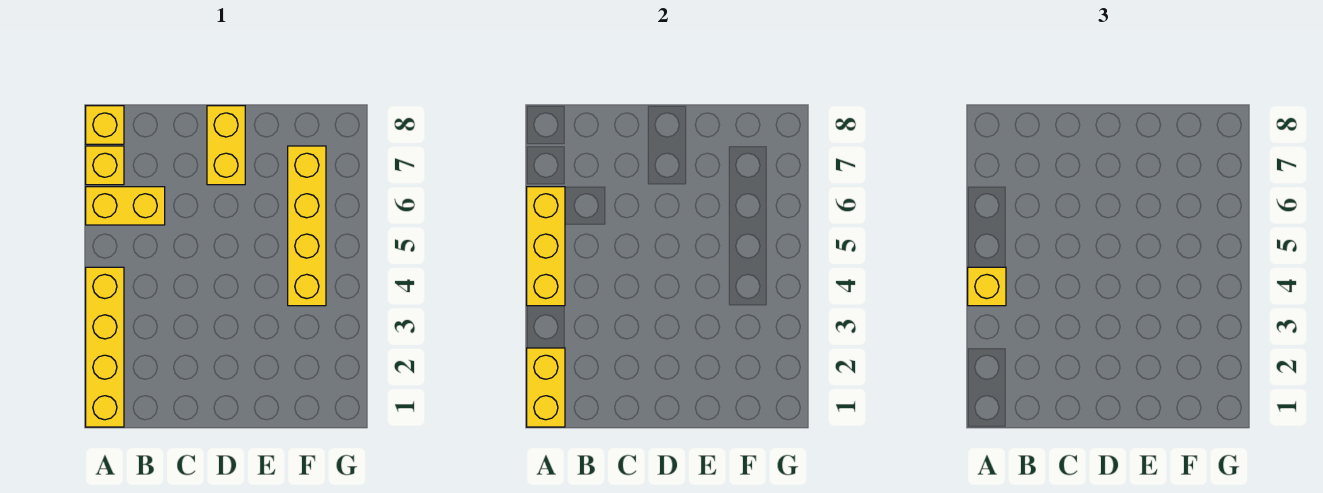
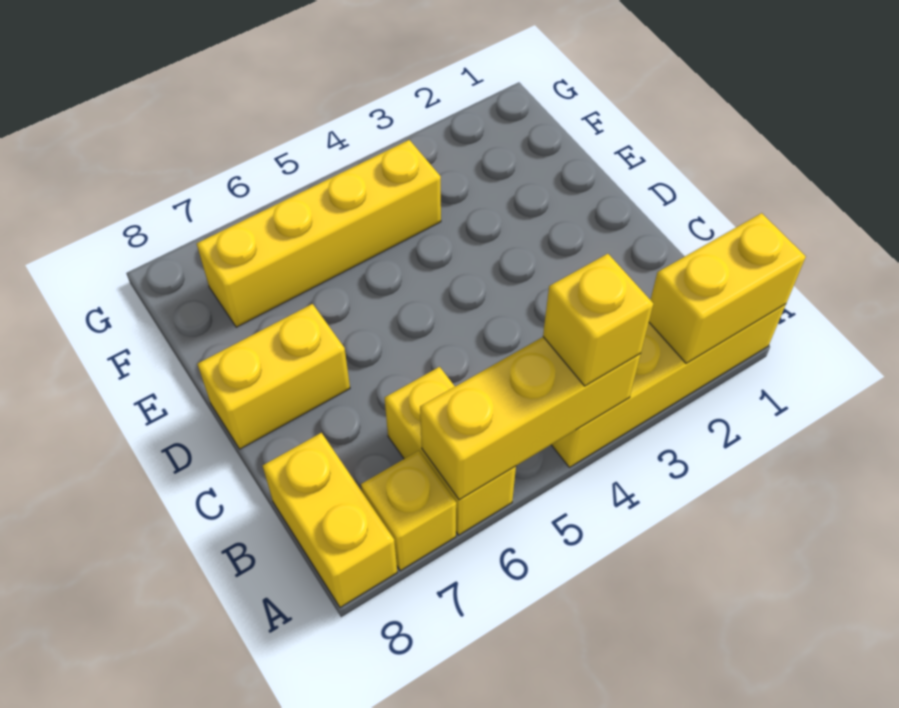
yellow 1x1 brick [86,106,124,144] -> yellow 1x2 brick [263,433,397,608]

